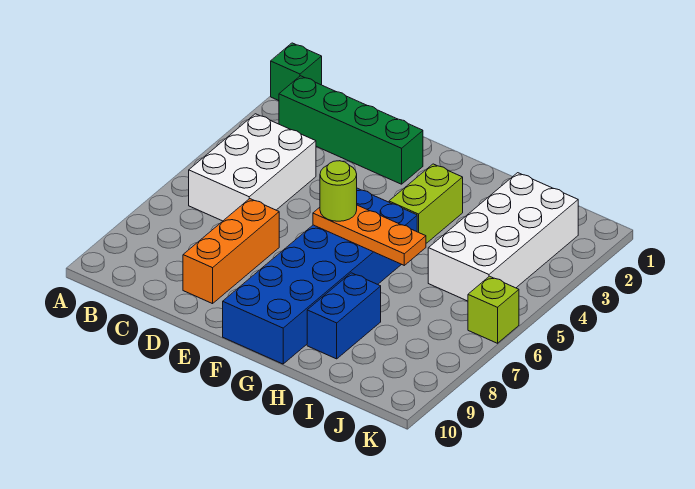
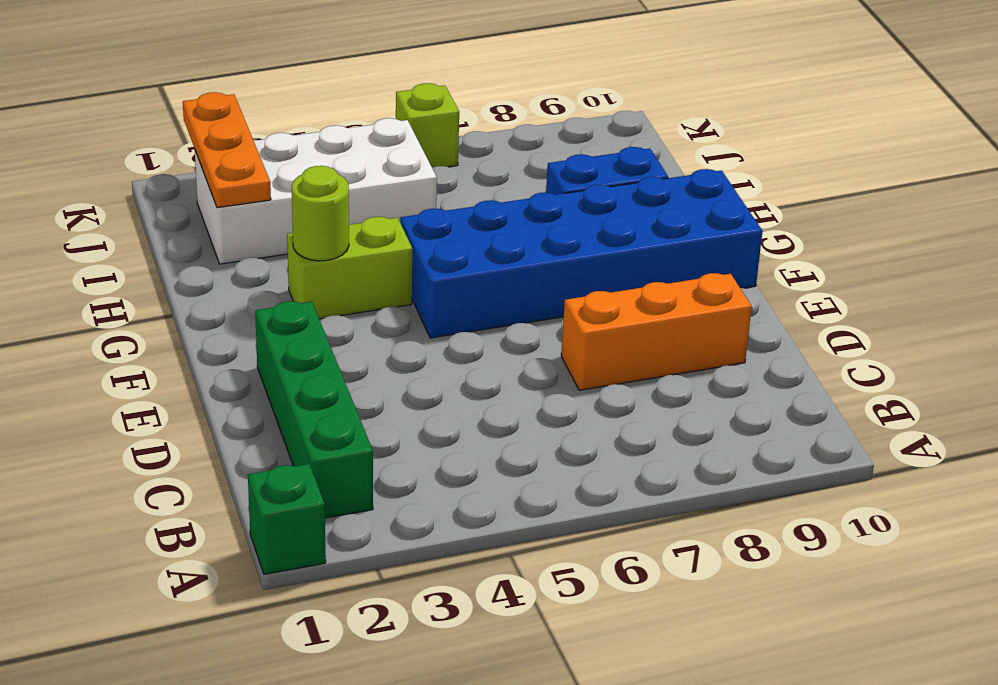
white 2x3 brick [189,114,316,221] -> none
orange 1x3 plate [313,205,426,265] -> orange 1x3 plate moved to [183,92,271,208]
lime 1x1 round brick [320,161,357,221] -> lime 1x1 round brick moved to [292,166,349,261]

